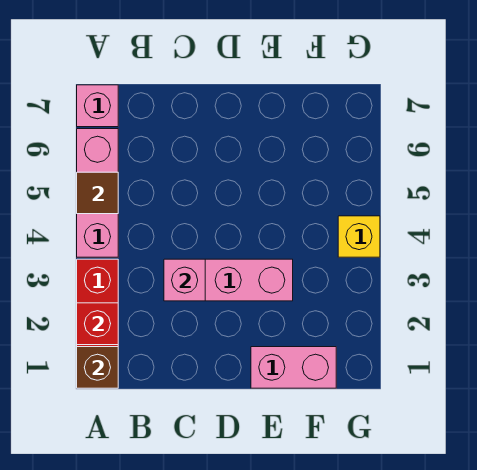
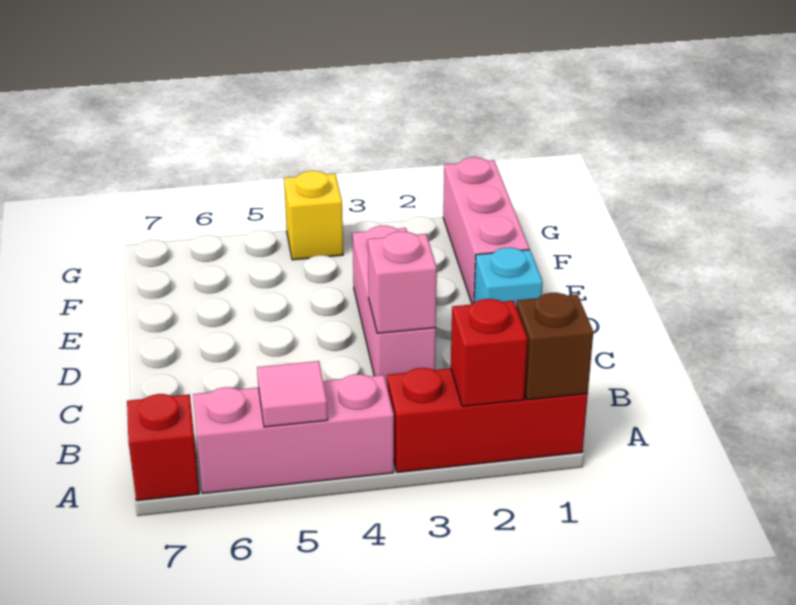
brown 1x1 tile [77,172,118,214] -> pink 1x1 tile [257,361,328,427]
pink 1x1 brick [77,85,118,127] -> red 1x1 brick [127,394,199,501]
none -> cyan 1x1 brick [474,248,543,305]
pink 1x2 brick [251,347,336,388] -> pink 1x3 brick [443,157,529,304]

